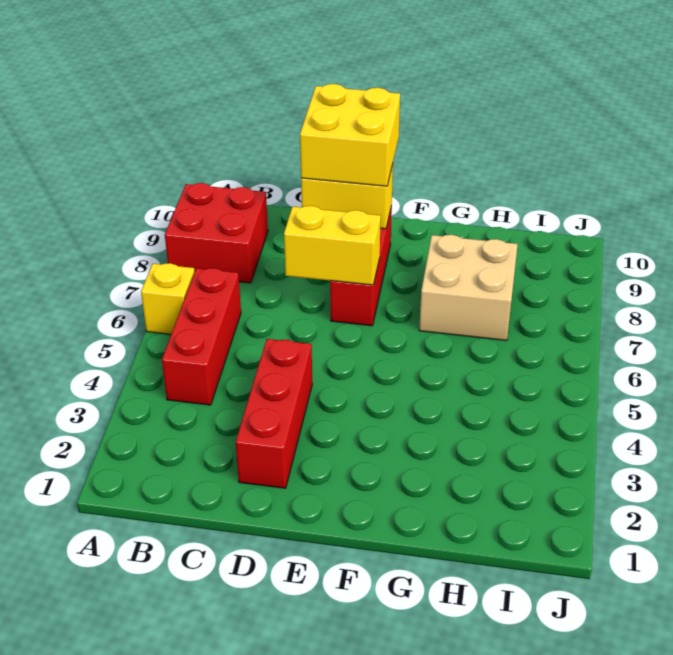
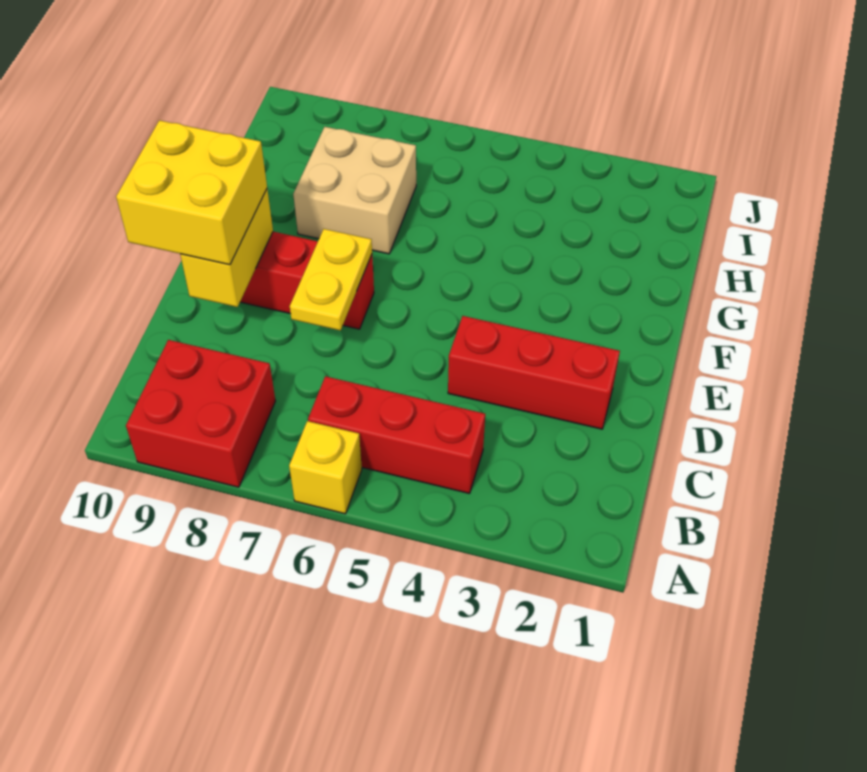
yellow 1x2 brick [284,206,381,285] -> yellow 1x2 plate [290,229,372,330]

